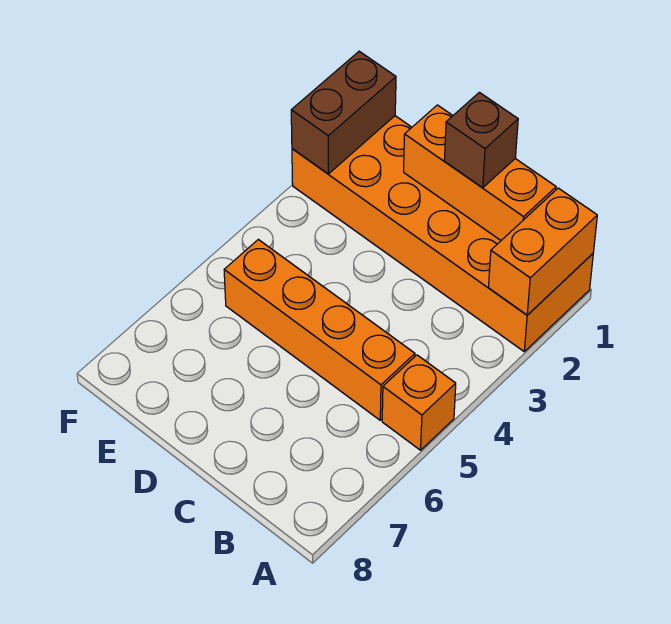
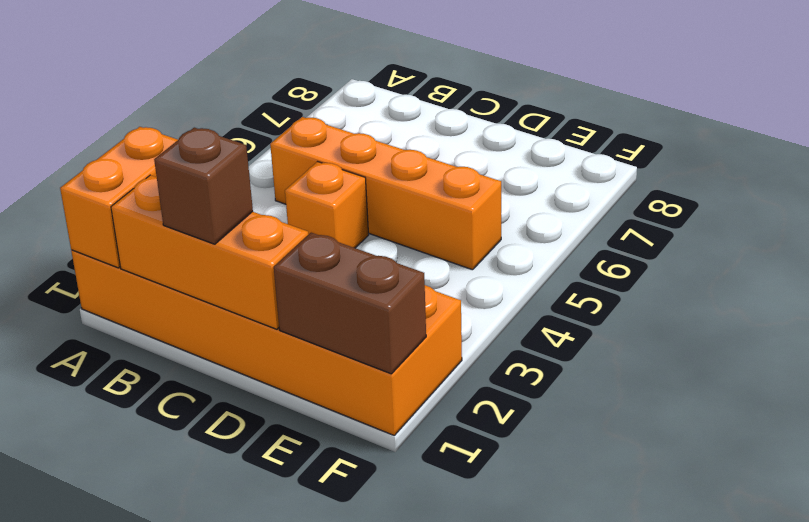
orange 1x1 brick [382,355,456,450] -> orange 1x1 brick moved to [285,162,369,248]
brown 1x2 brick [291,51,396,174] -> brown 1x2 brick turned to [274,233,426,374]

